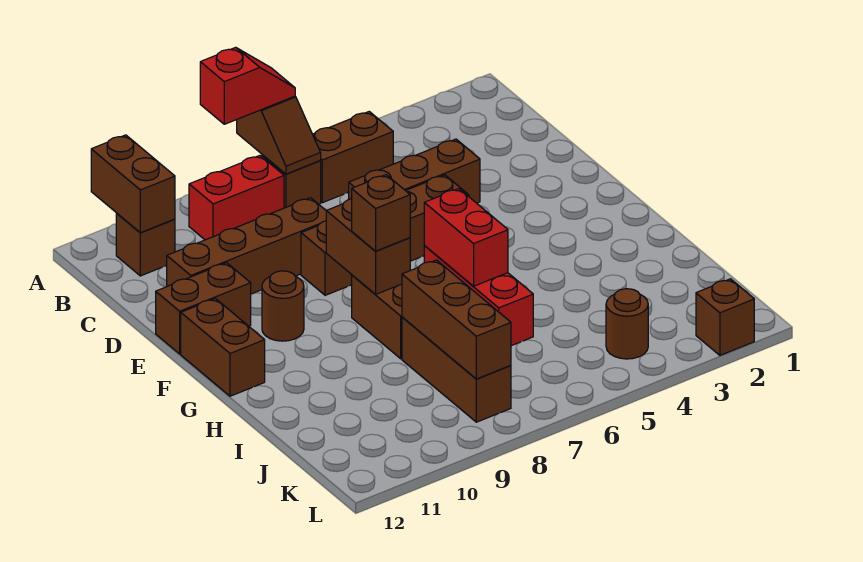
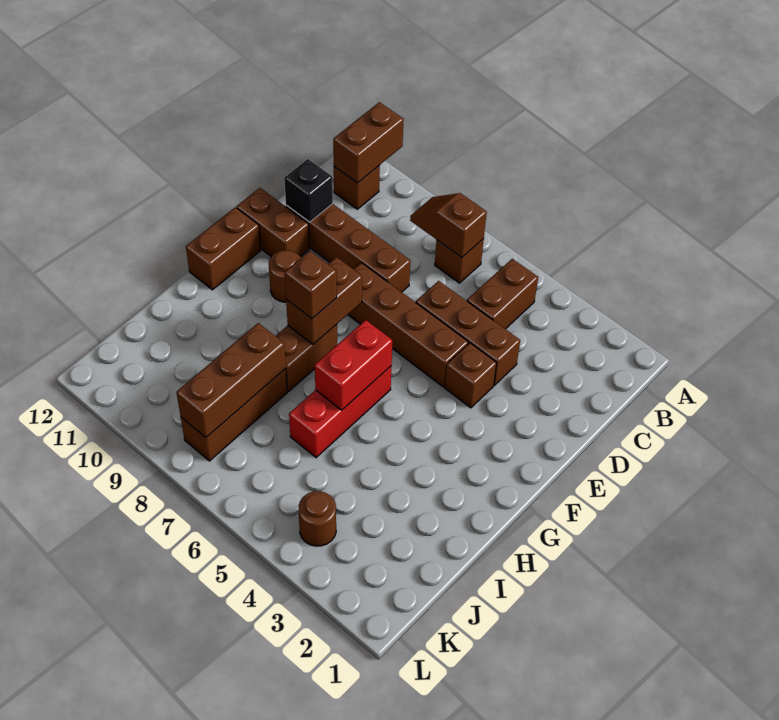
brown 1x2 slope [237,96,321,174] -> brown 1x2 slope turned to [410,193,487,257]
red 1x2 slope [200,47,295,124] -> none
brown 1x2 brick [313,112,393,203] -> brown 1x2 brick turned to [467,259,538,329]
red 1x2 brick [189,156,284,240] -> none
none -> black 1x1 brick [284,159,333,222]
brown 1x1 brick [696,279,754,355] -> brown 1x1 brick moved to [445,343,497,408]

